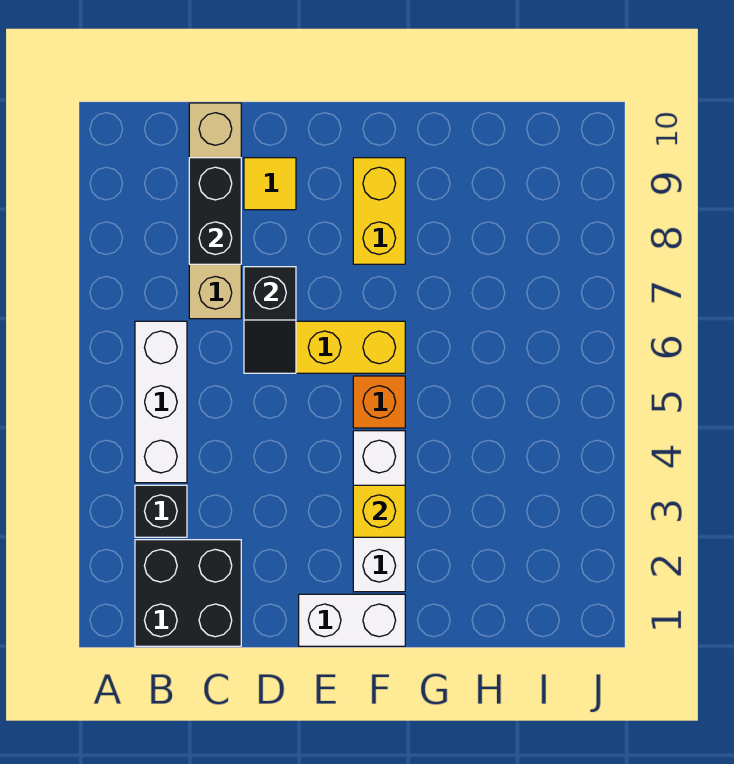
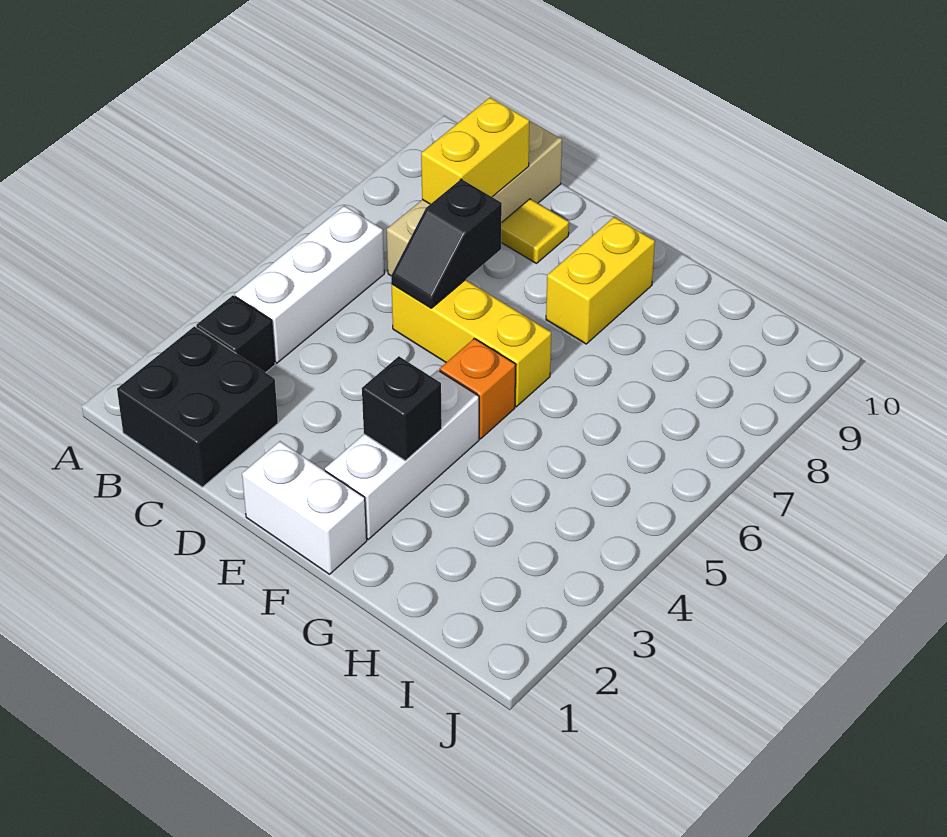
black 1x2 brick [189,158,241,264] -> yellow 1x2 brick [421,98,529,204]
yellow 1x1 brick [353,485,405,537] -> black 1x1 brick [362,356,442,461]

